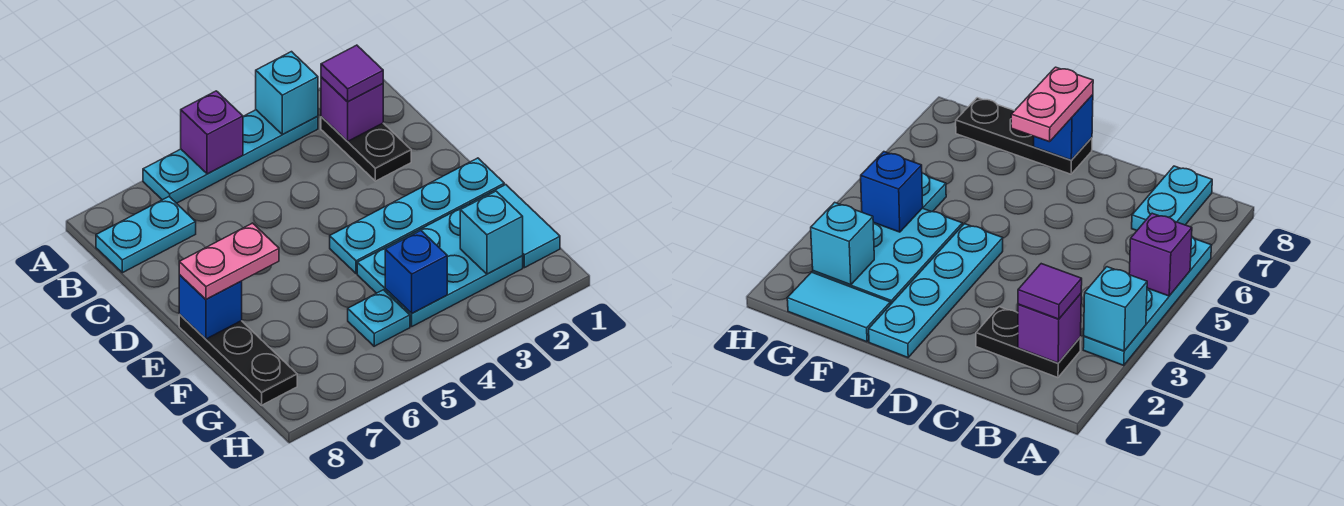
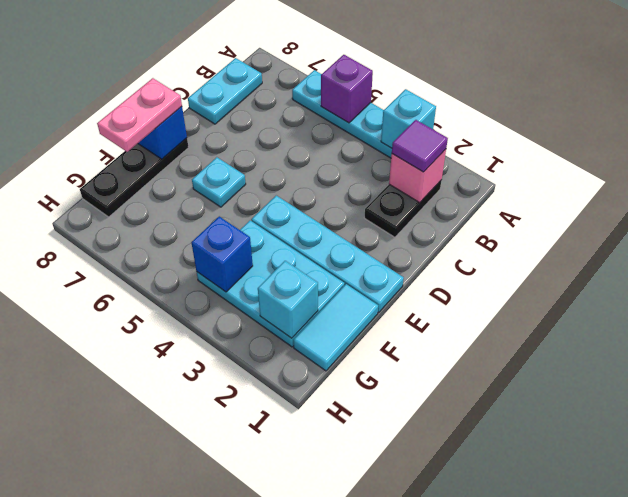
purple 1x1 brick [321,77,383,141] -> pink 1x1 brick [389,149,446,202]
cyan 1x2 plate [96,197,196,273] -> cyan 1x2 plate turned to [188,58,262,124]
pink 1x2 plate [179,223,279,299] -> pink 1x2 plate turned to [97,78,182,152]
cyan 1x1 plate [348,290,410,346] -> cyan 1x1 plate moved to [192,157,246,207]

